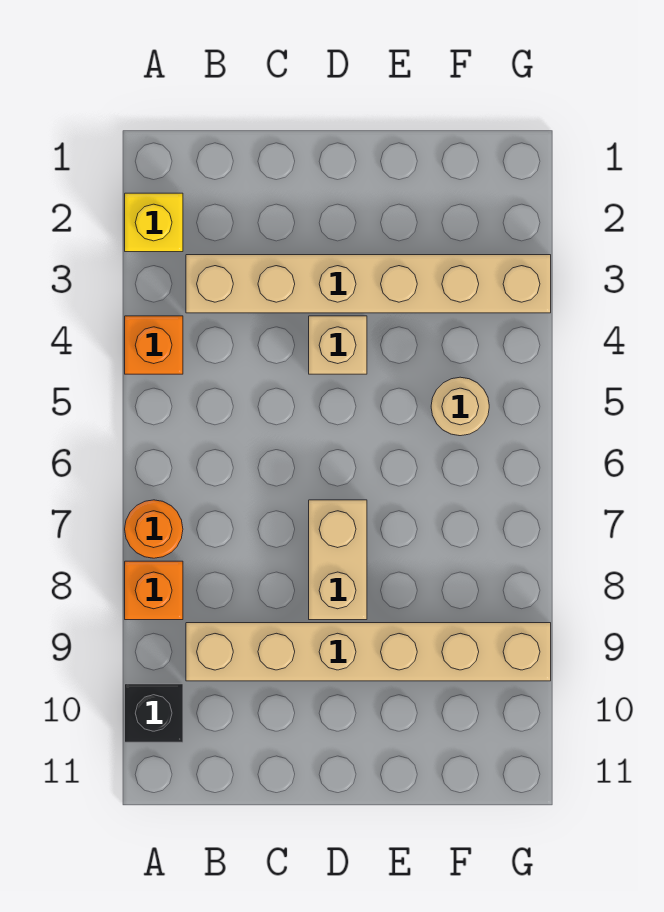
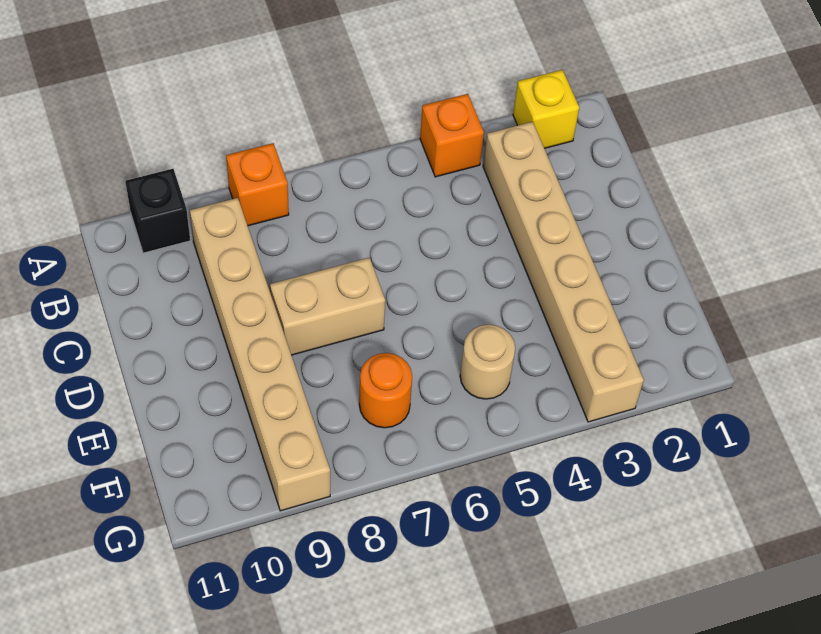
orange 1x1 round brick [125,500,183,558] -> orange 1x1 round brick moved to [359,353,412,428]
tan 1x1 brick [309,316,367,374] -> none

